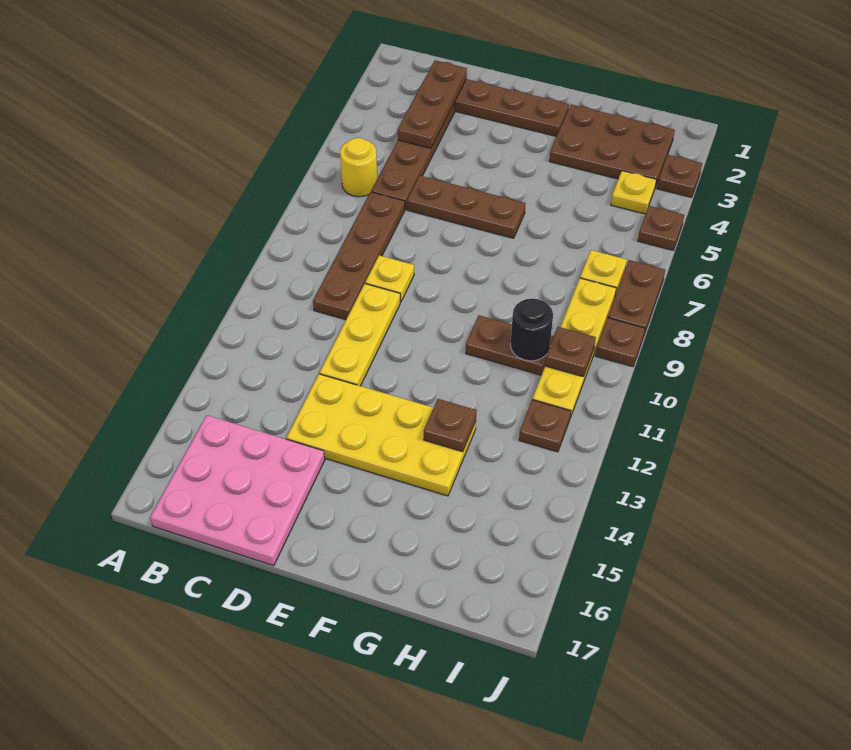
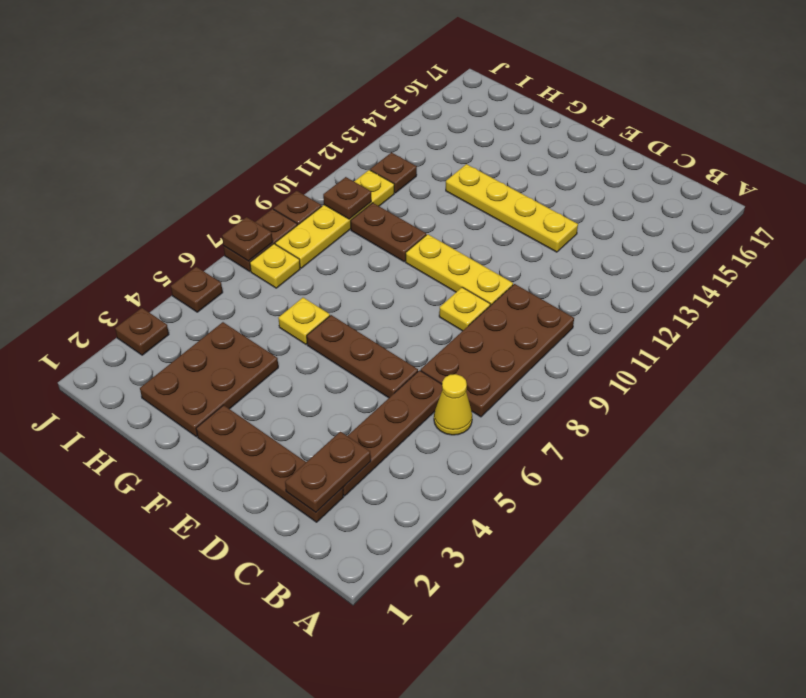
yellow 1x1 round brick [340,138,377,197] -> yellow 1x1 cone [434,374,472,435]
pink 3x3 plate [150,415,325,566] -> none
brown 1x3 plate [398,60,467,148] -> brown 1x2 plate [285,432,371,512]
brown 1x4 plate [313,192,405,320] -> brown 2x4 plate [421,284,574,417]
yellow 1x3 plate [320,284,400,386] -> yellow 1x3 plate turned to [406,234,513,306]
yellow 2x4 plate [287,374,476,496] -> yellow 1x4 plate [446,164,578,252]
brown 2x3 plate [549,105,675,187] -> brown 2x3 plate turned to [140,322,278,437]
brown 1x1 plate [424,399,477,452] -> brown 1x1 plate moved to [222,217,273,261]
black 1x1 round brick [510,299,553,361] -> none
yellow 1x1 plate [611,171,656,214] -> yellow 1x1 plate moved to [278,298,330,344]

